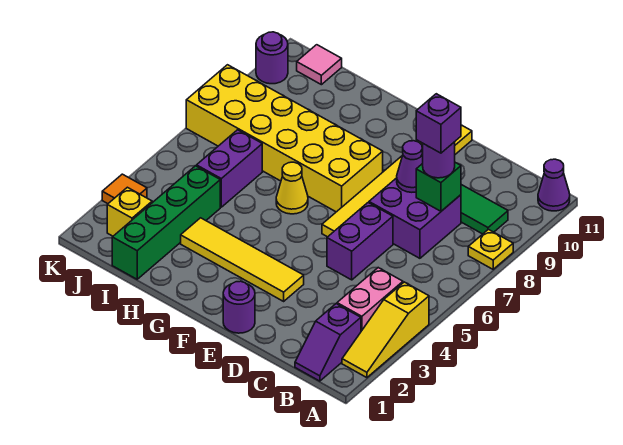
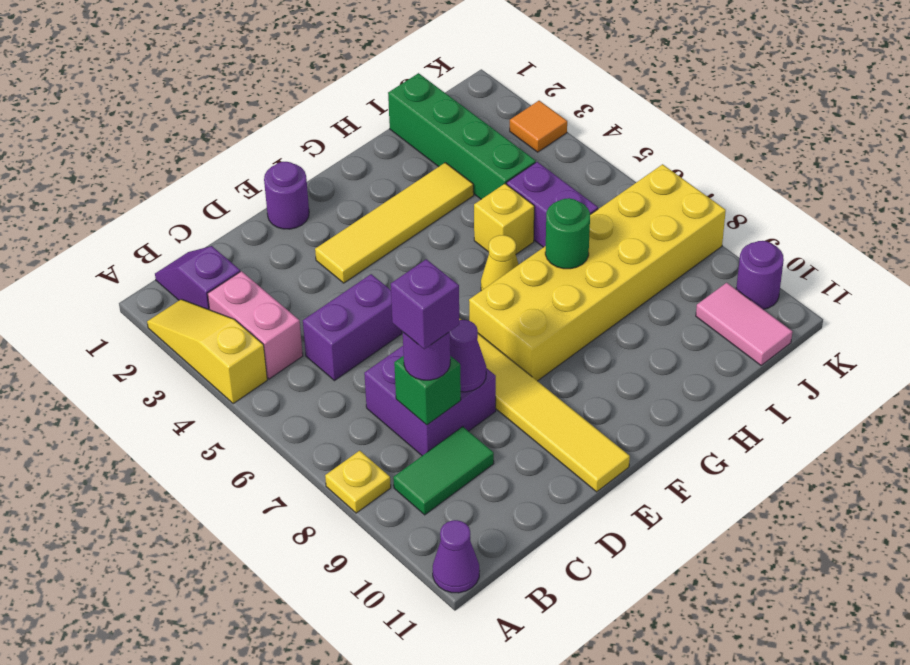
purple 1x2 brick [327,203,393,280] -> purple 1x2 brick turned to [303,274,402,381]
none -> green 1x1 round brick [545,198,590,269]
yellow 1x1 brick [107,187,152,236] -> yellow 1x1 brick moved to [474,184,534,254]
pink 1x1 tile [297,45,342,85] -> pink 1x2 tile [696,283,792,365]

